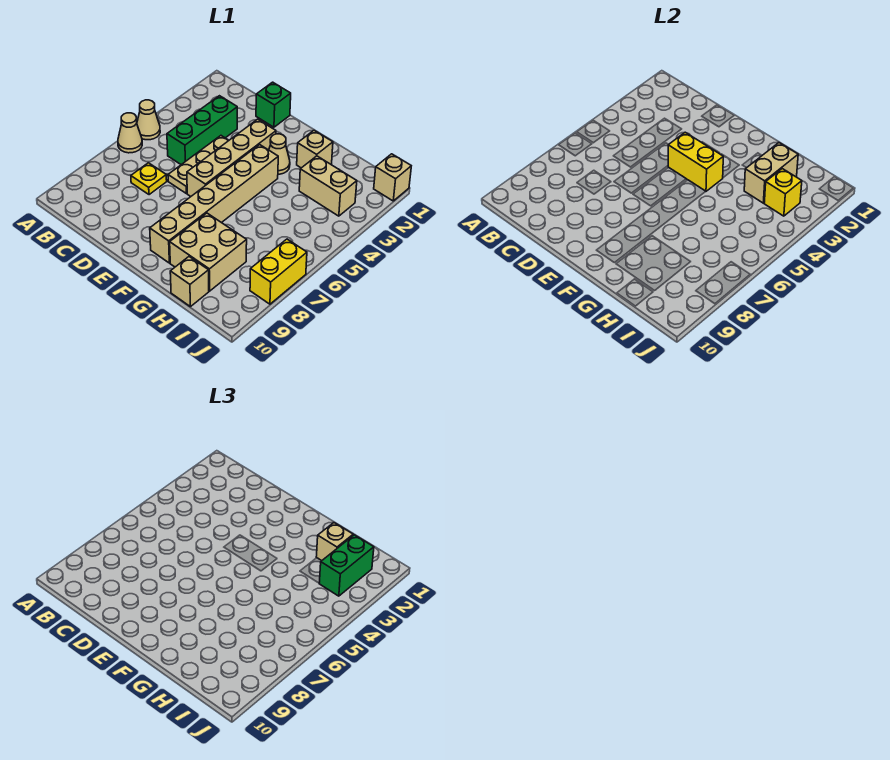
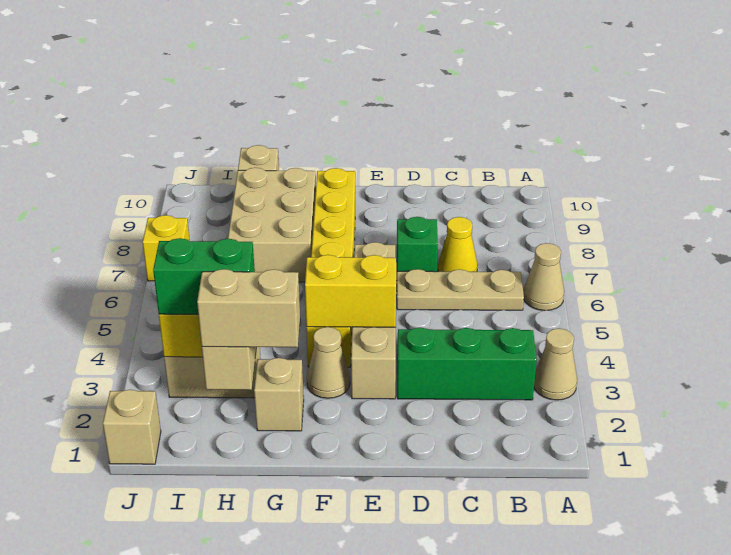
tan 1x1 cone [137,100,160,140] -> tan 1x1 cone moved to [534,328,577,400]
green 1x3 brick [167,96,237,165] -> green 1x3 brick turned to [397,328,537,400]
yellow 1x1 plate [131,163,167,195] -> yellow 1x1 cone [438,217,477,272]
green 1x1 brick [256,82,291,127] -> green 1x1 brick moved to [397,217,438,272]
tan 1x3 plate [168,136,229,194] -> tan 1x3 plate turned to [397,269,524,310]
tan 1x6 brick [150,145,278,263] -> yellow 1x6 brick [307,168,355,367]
tan 2x2 brick [170,213,247,291] -> tan 2x3 brick [228,168,316,282]
tan 1x1 brick [316,523,353,561] -> tan 1x2 brick [197,269,300,347]
green 1x2 brick [319,535,374,596] -> green 1x2 brick turned to [153,238,255,314]
yellow 1x2 brick [250,239,307,304] -> yellow 1x1 brick [143,215,190,281]

